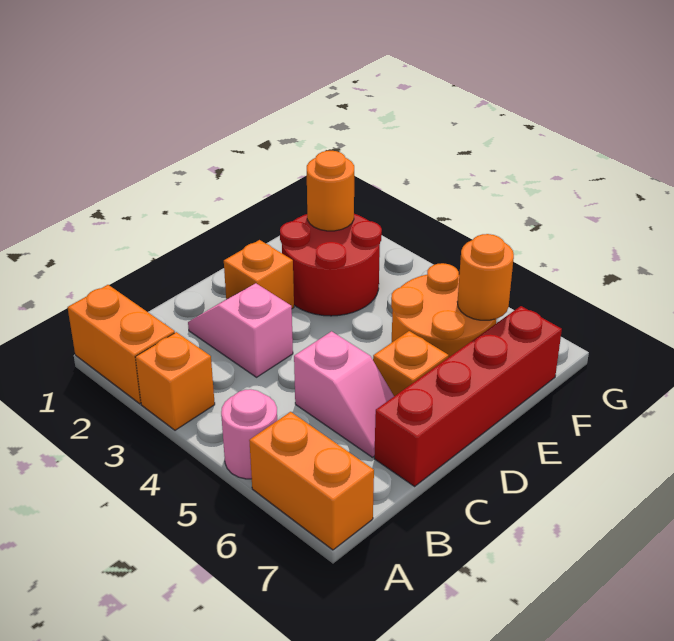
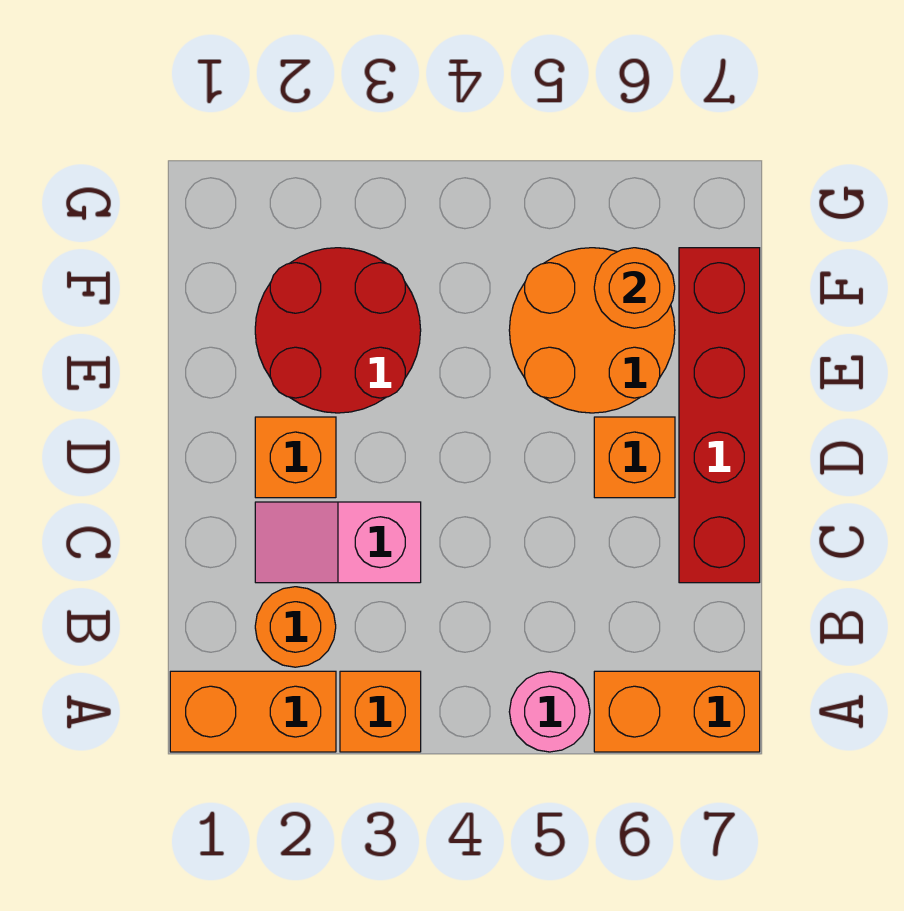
pink 1x2 slope [294,331,394,457] -> none
orange 1x1 round brick [307,151,354,231] -> orange 1x1 round brick moved to [255,587,336,667]

